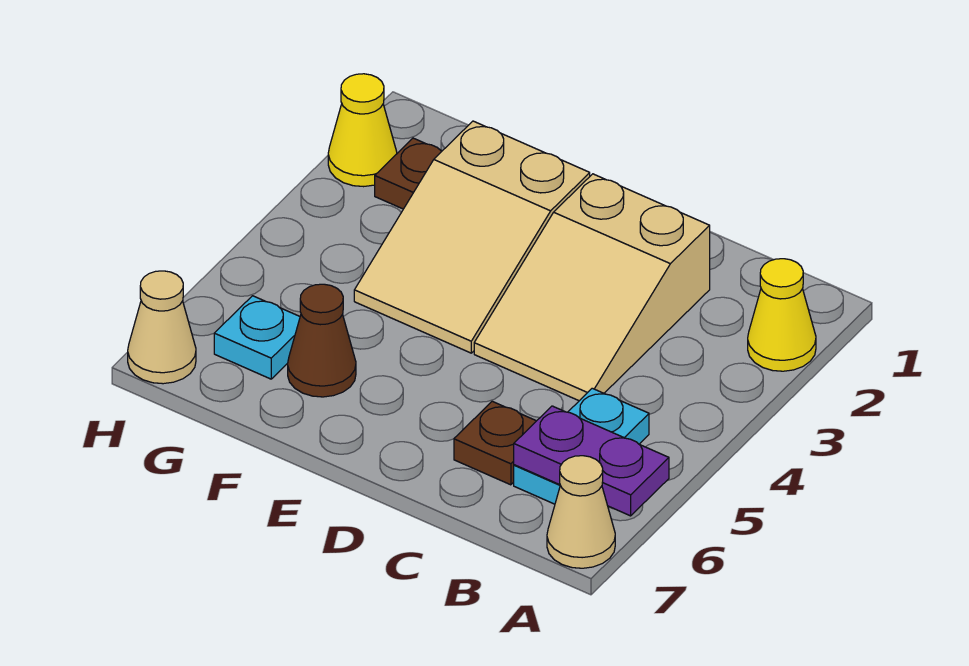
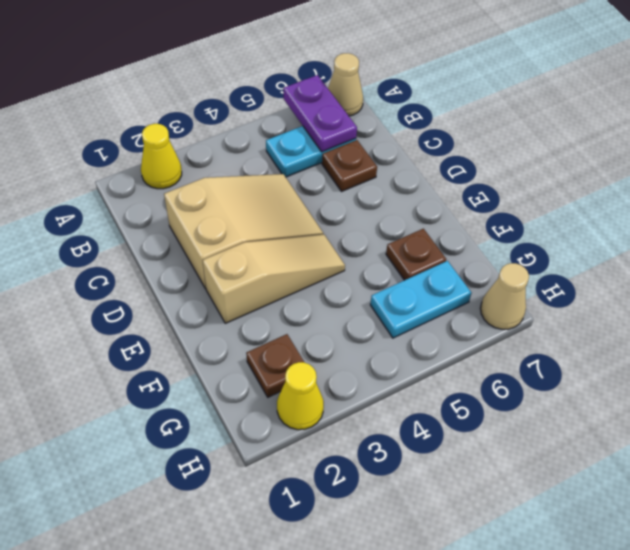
tan 2x3 slope [354,121,590,353] -> tan 1x3 slope [203,235,345,323]
brown 1x1 cone [288,284,356,397] -> brown 1x1 plate [386,229,446,280]
cyan 1x1 plate [214,296,300,379] -> cyan 1x2 plate [370,261,471,338]

